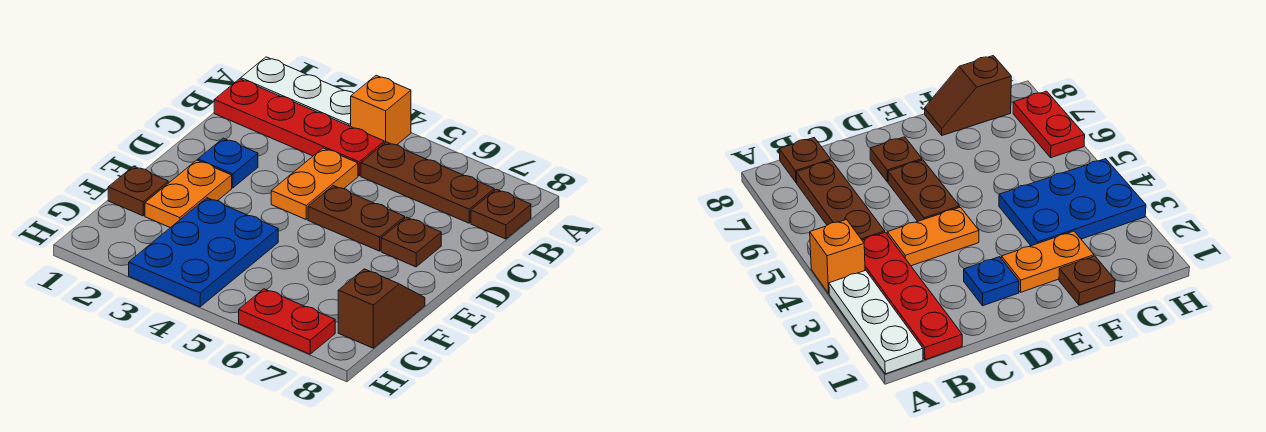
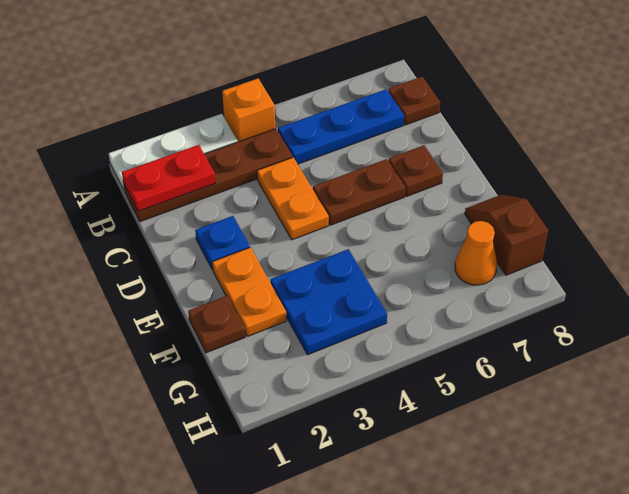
red 1x4 plate [214,79,384,176] -> brown 1x4 plate [124,128,293,222]
brown 1x3 plate [361,142,494,223] -> blue 1x3 plate [278,89,404,164]
blue 2x3 plate [129,198,278,307] -> blue 2x2 plate [271,249,387,355]
none -> orange 1x1 cone [455,221,497,285]
red 1x2 plate [239,289,335,354] -> red 1x2 plate moved to [122,145,215,211]

